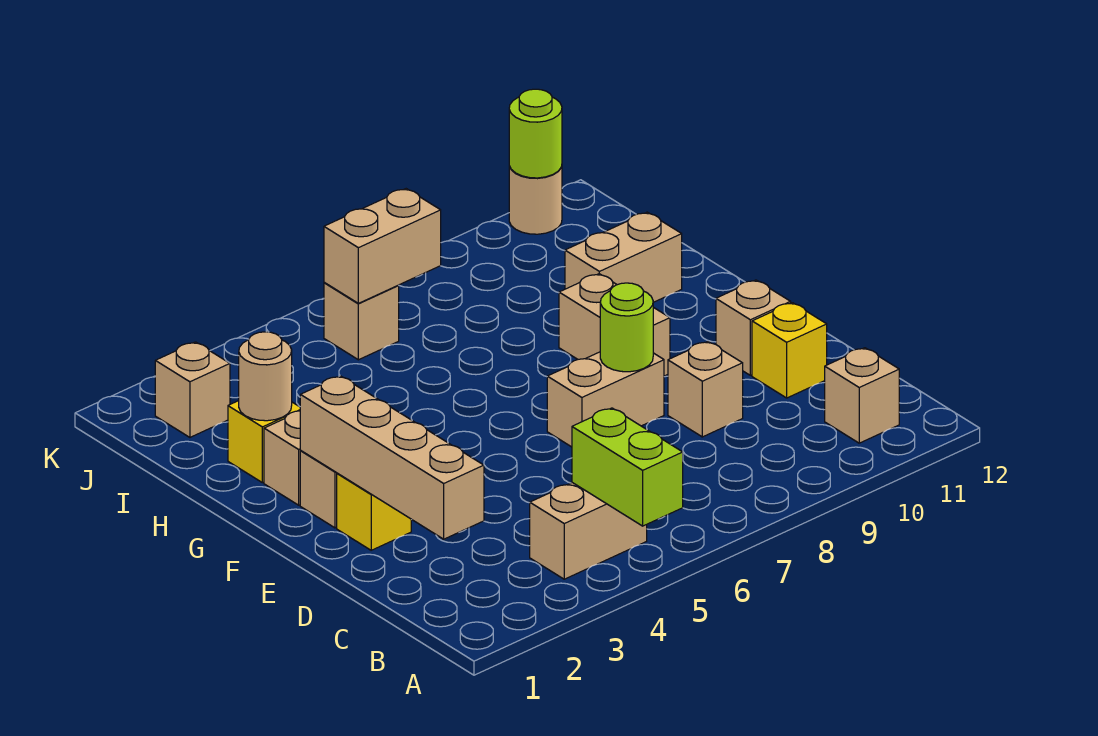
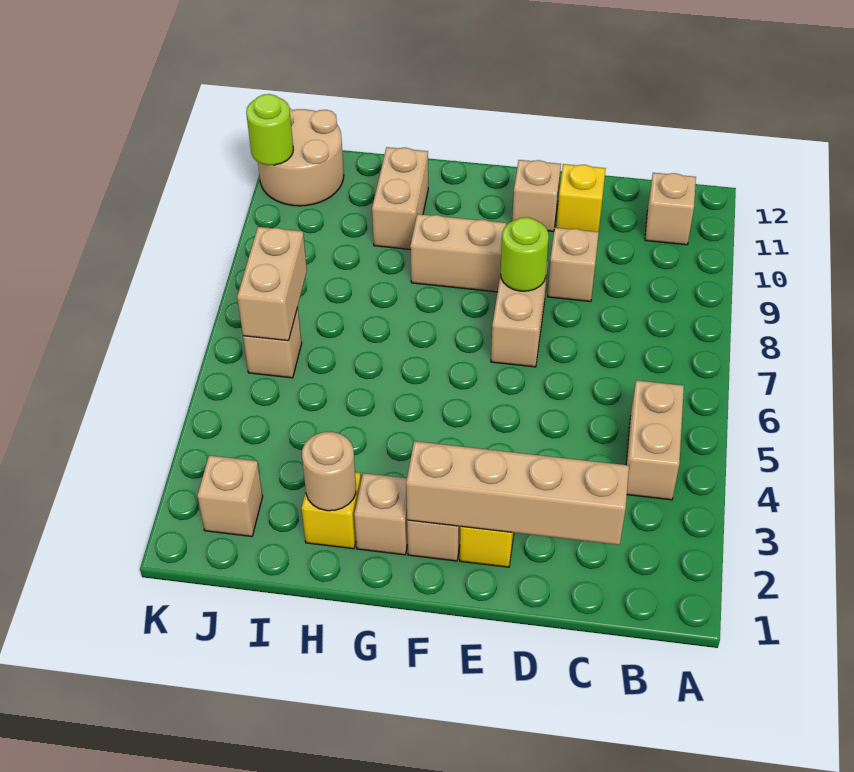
lime 1x2 brick [572,408,683,526] -> none
tan 1x1 round brick [509,166,562,234] -> tan 2x2 round brick [258,109,344,206]

